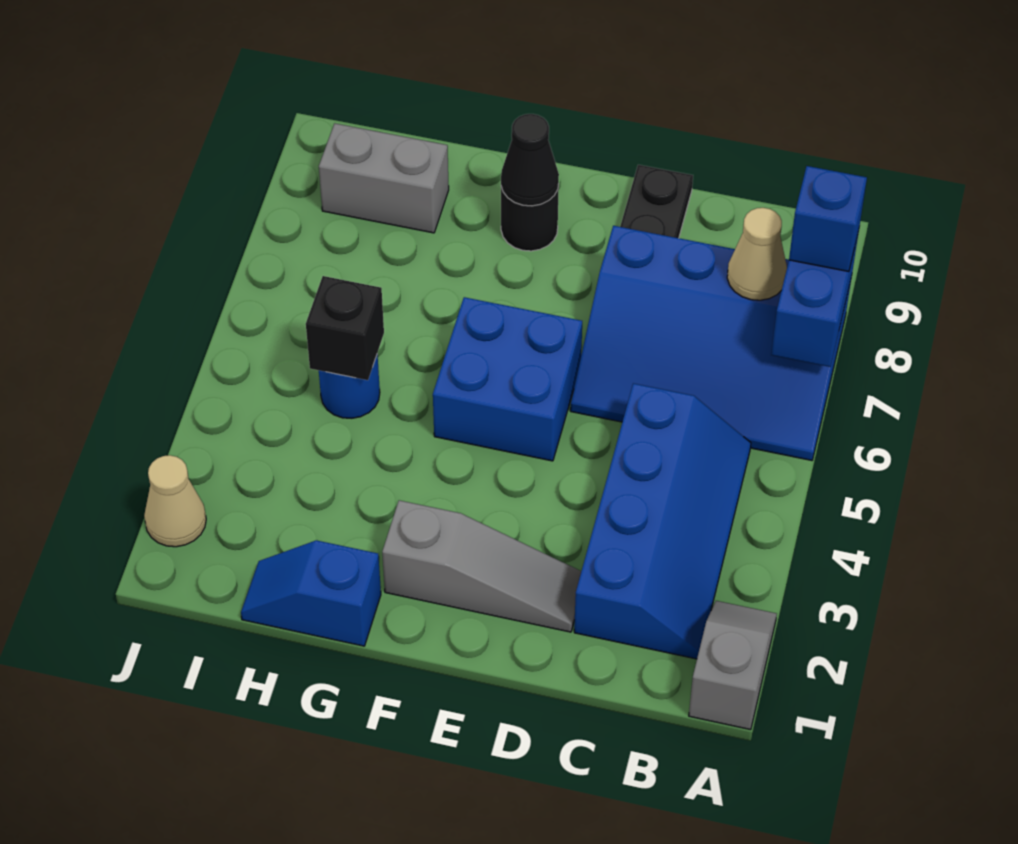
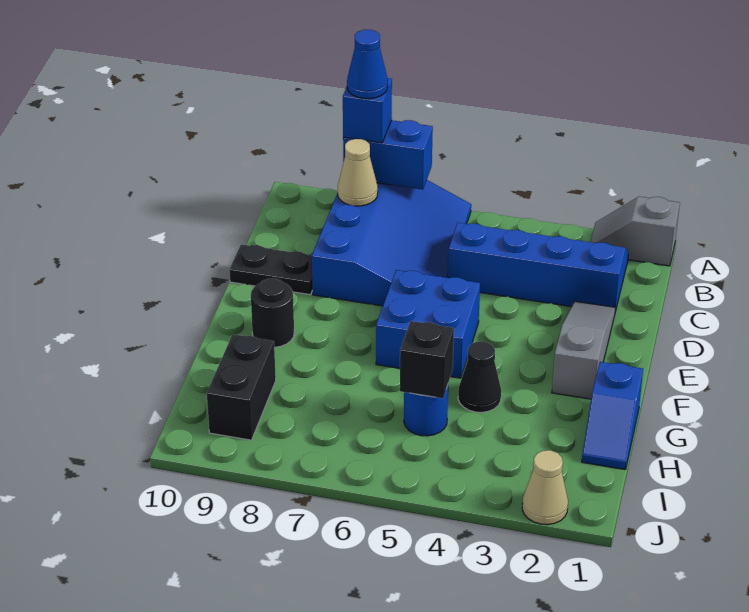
none -> blue 1x1 cone [347,30,388,99]
black 1x1 cone [501,114,559,206] -> black 1x1 cone moved to [458,341,501,412]
grey 1x2 brick [319,123,449,233] -> black 1x2 brick [207,334,276,440]

